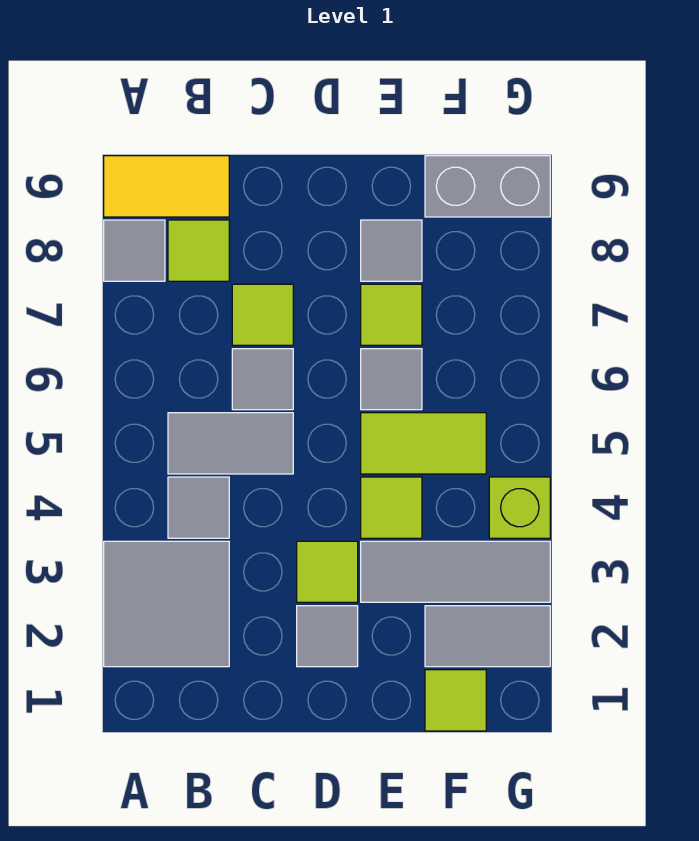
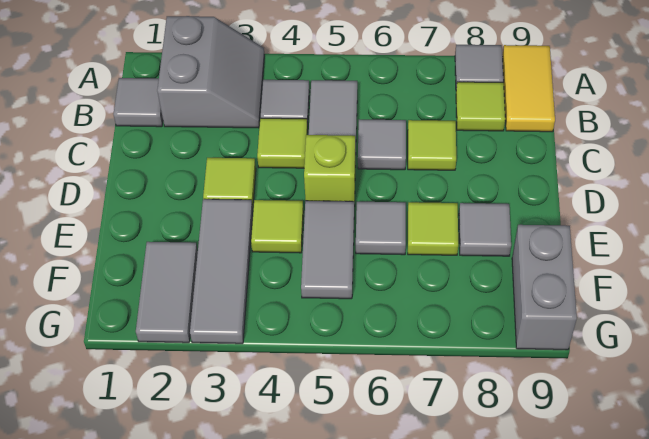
grey 2x2 tile [104,541,229,667] -> grey 2x2 slope [157,16,264,128]
grey 1x1 tile [297,606,358,667] -> grey 1x1 tile moved to [113,78,163,127]
lime 1x2 tile [361,413,486,474] -> grey 1x2 tile [301,201,354,299]
lime 1x1 tile [425,670,486,731] -> lime 1x1 tile moved to [257,118,308,168]
lime 1x1 brick [489,477,550,538] -> lime 1x1 brick moved to [304,135,355,206]

